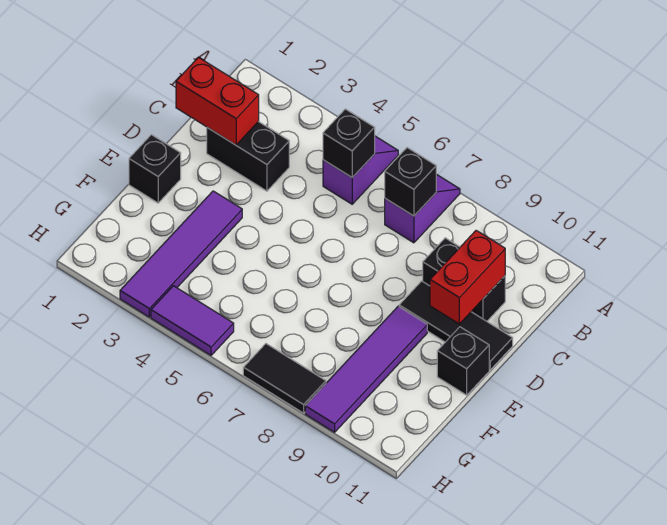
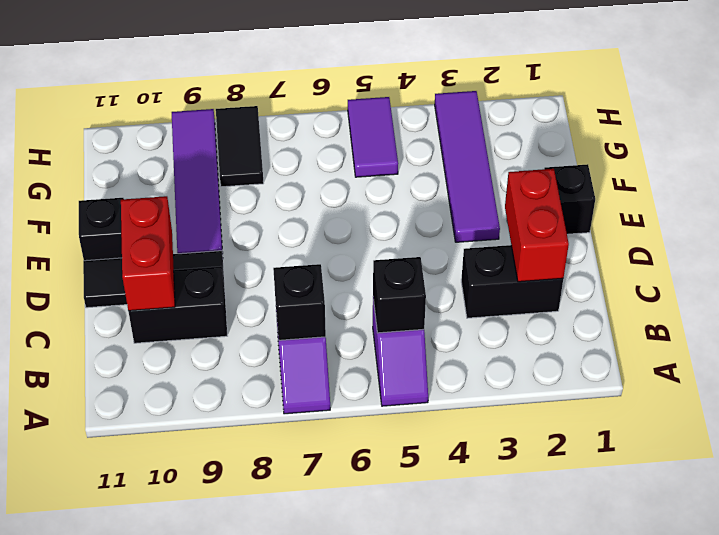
red 1x2 brick [176,57,259,145] -> red 1x2 brick turned to [505,169,569,282]
purple 1x2 tile [151,286,234,355] -> purple 1x2 tile turned to [348,97,398,177]
black 1x2 tile [243,344,326,413] -> black 1x2 tile turned to [216,106,264,187]

